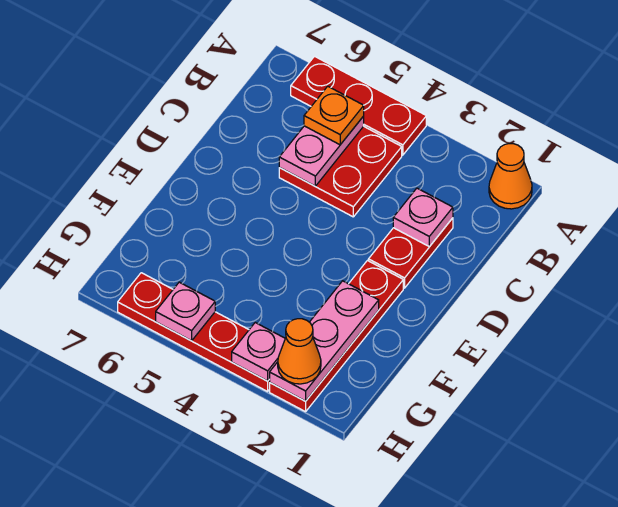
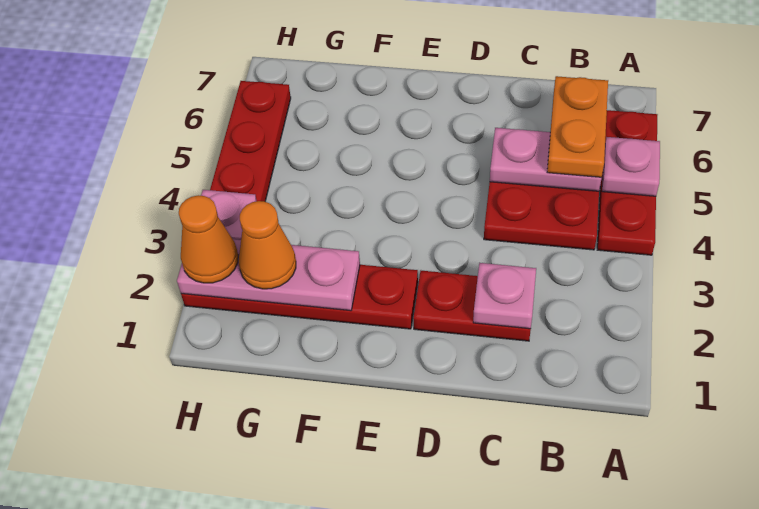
orange 1x1 cone [489,144,532,209] -> orange 1x1 cone moved to [239,201,296,289]
orange 1x1 plate [304,86,364,145] -> orange 1x2 plate [547,76,608,177]
pink 1x1 plate [156,282,215,341] -> pink 1x1 plate moved to [602,137,660,196]

